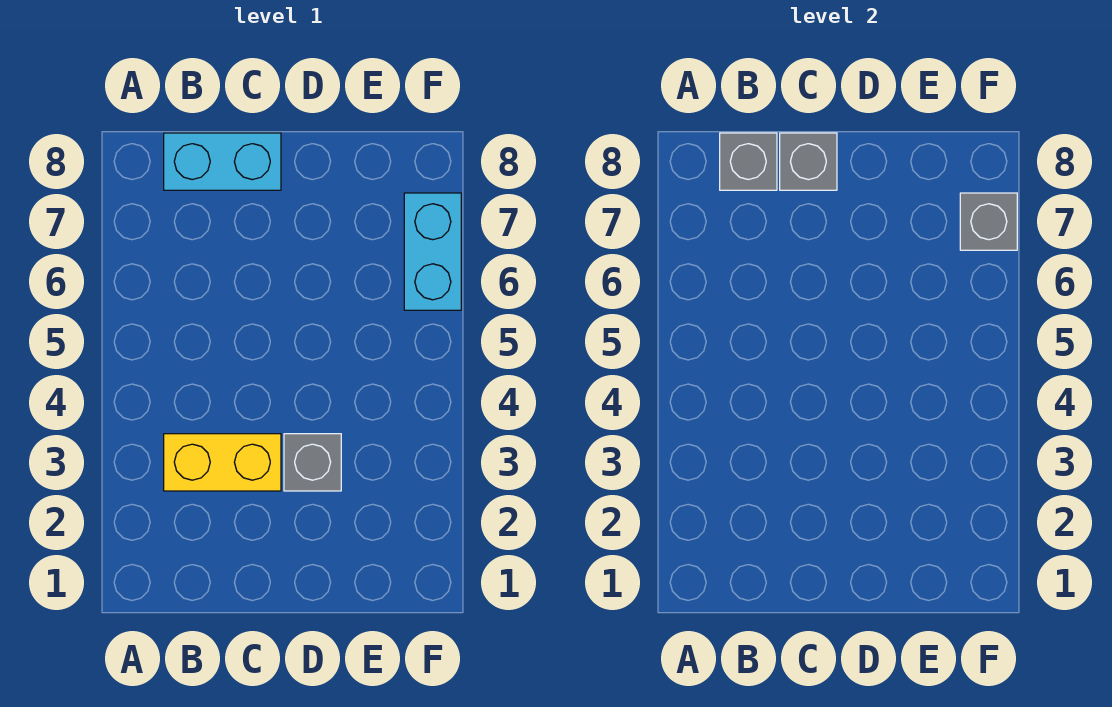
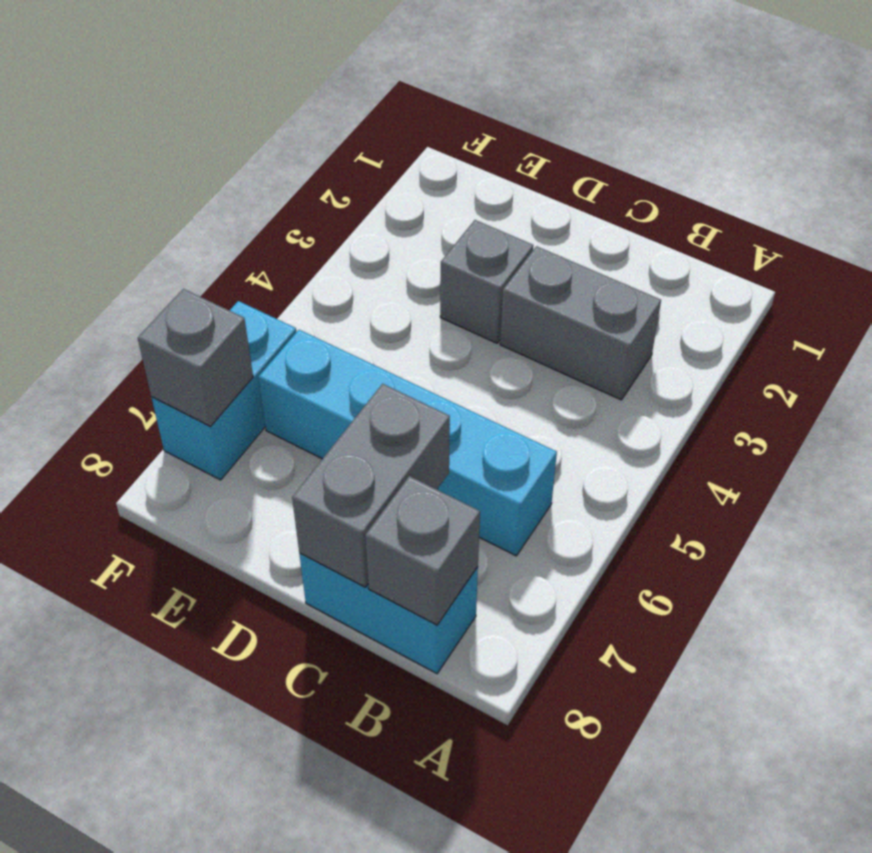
yellow 1x2 brick [164,434,281,491] -> grey 1x2 brick [500,246,661,400]
none -> cyan 1x4 brick [259,330,557,556]
grey 1x1 brick [780,133,837,190] -> grey 1x2 brick [292,384,450,587]

